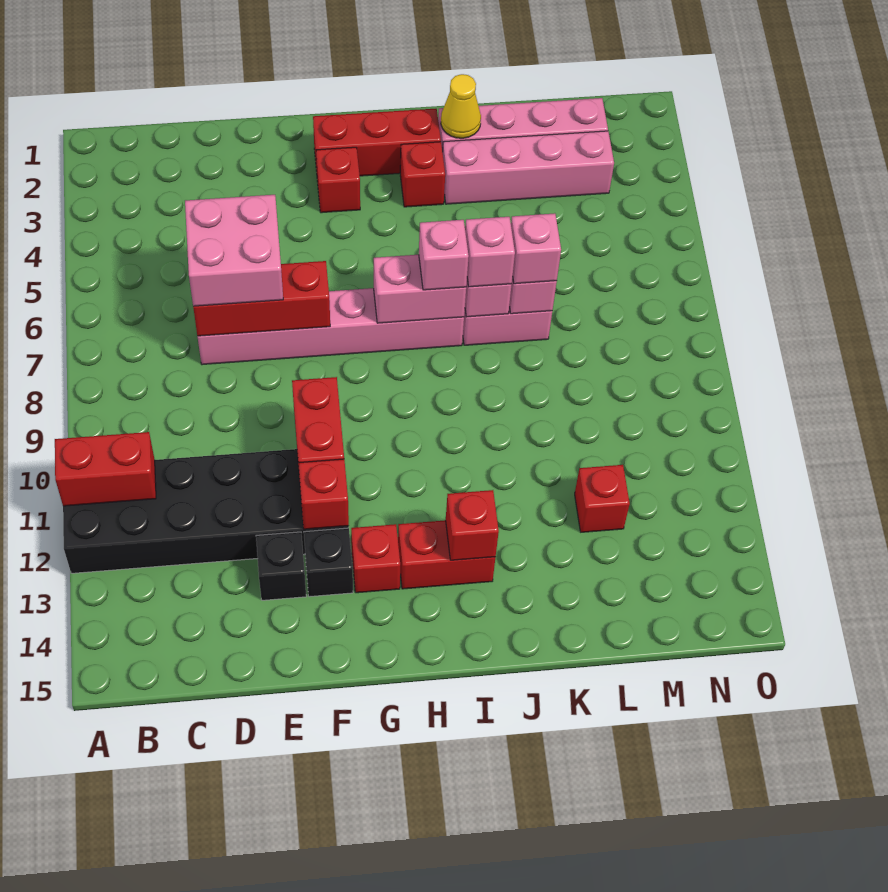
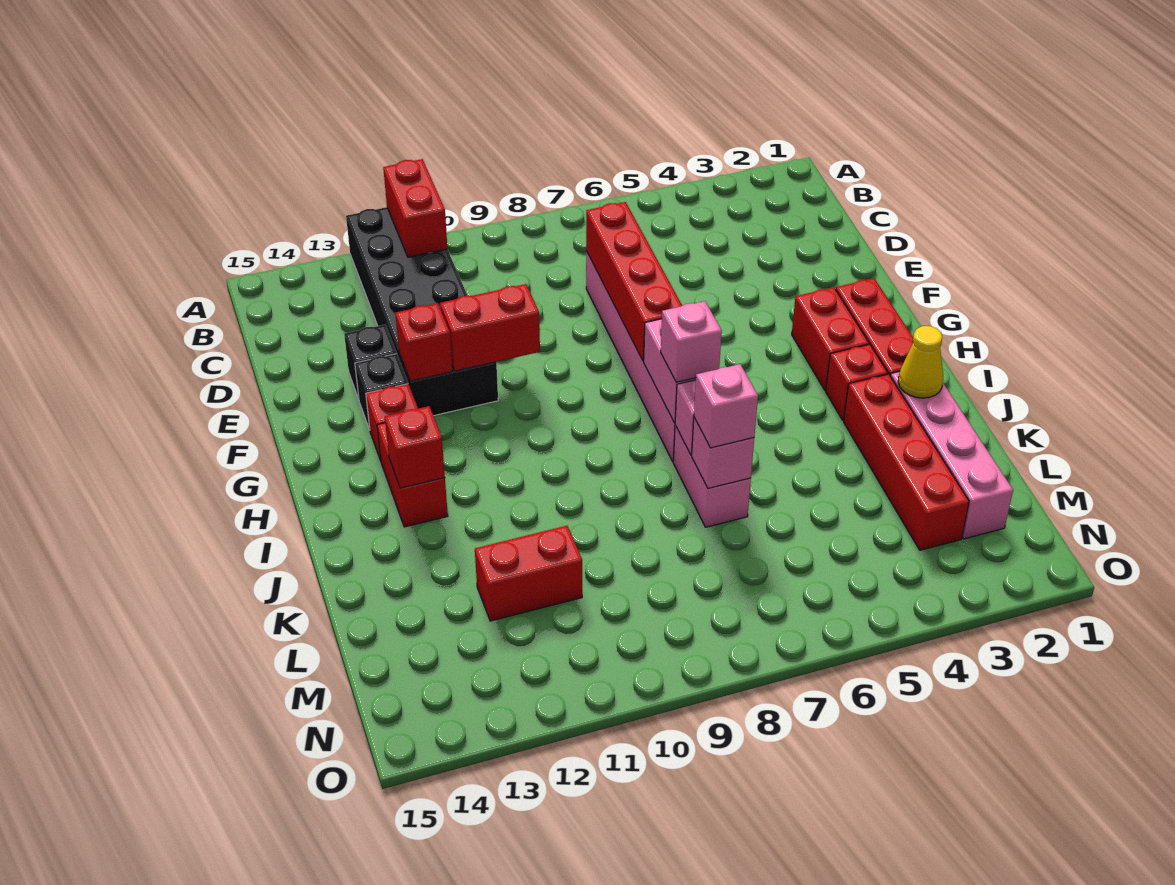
pink 2x2 brick [185,195,283,307] -> none
red 1x3 brick [193,261,330,336] -> red 1x4 brick [586,202,682,361]
red 1x1 brick [316,147,360,213] -> red 1x2 brick [792,288,869,391]
pink 1x4 brick [443,131,614,204] -> red 1x4 brick [844,374,969,550]
pink 1x1 brick [465,217,515,287] -> none
red 1x1 brick [575,465,630,532] -> red 1x2 brick [475,526,582,621]

